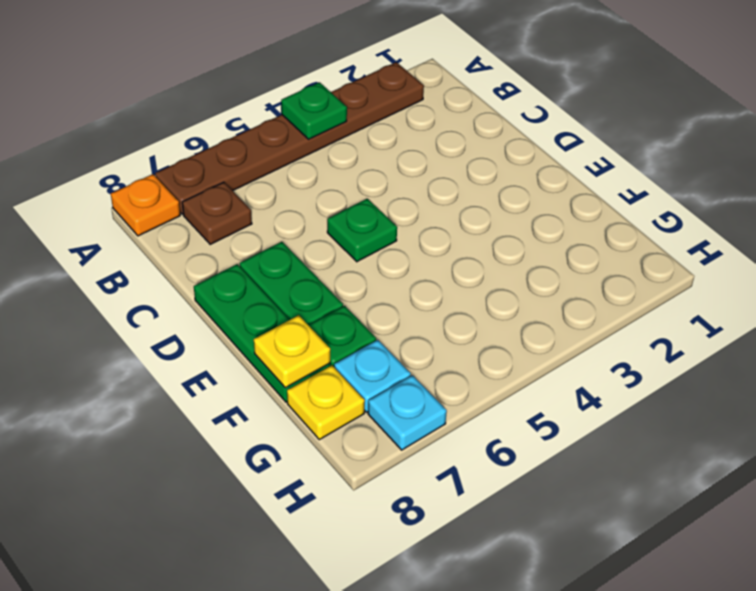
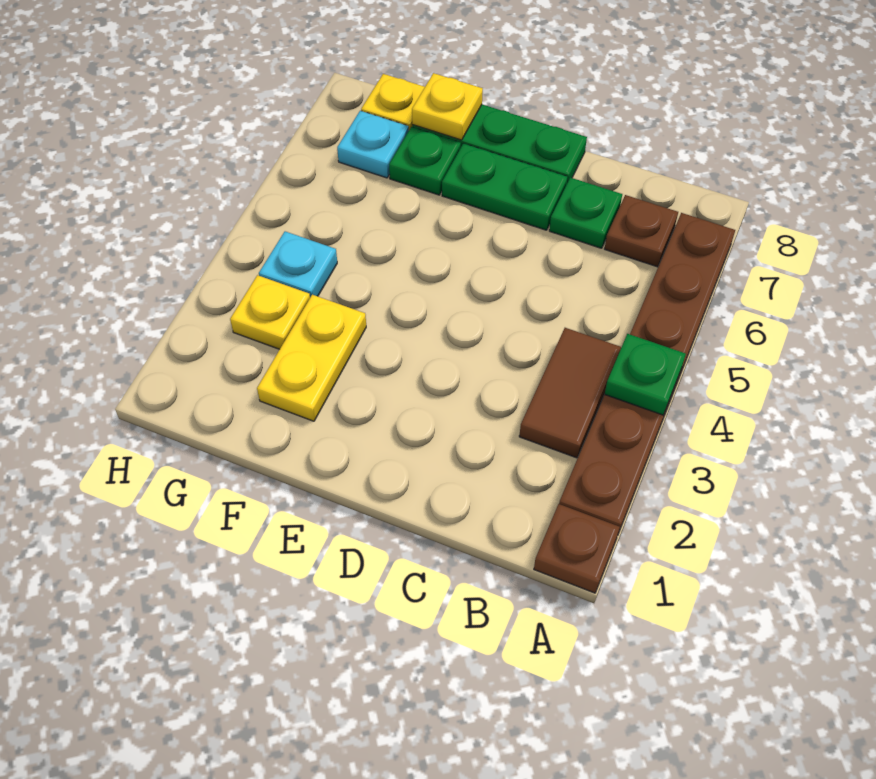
none -> brown 1x1 plate [534,504,620,593]
orange 1x1 plate [111,174,180,236] -> none
none -> brown 1x2 tile [519,328,621,458]
green 1x1 plate [327,199,397,262] -> green 1x1 plate moved to [549,178,622,248]
none -> yellow 1x2 plate [257,295,366,421]
none -> yellow 1x1 plate [230,275,310,349]
cyan 1x1 plate [368,375,447,450] -> cyan 1x1 plate moved to [259,231,337,297]

